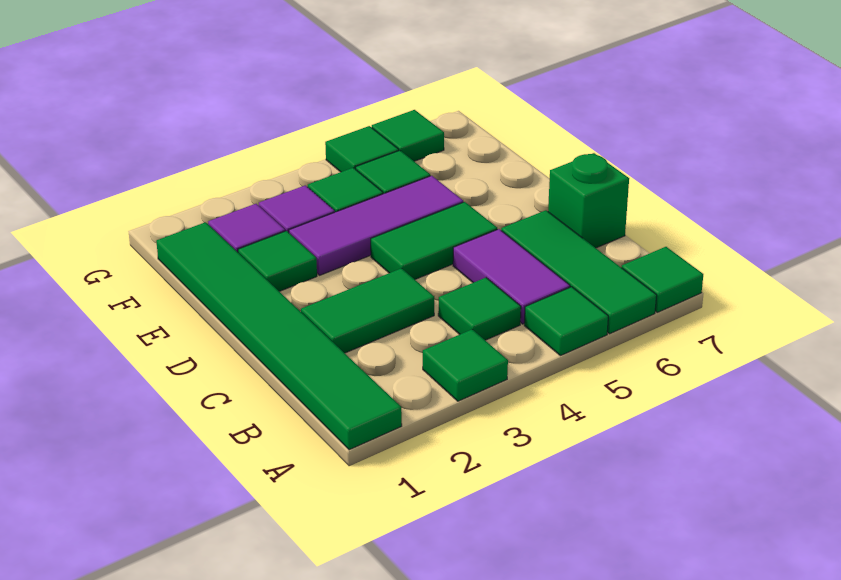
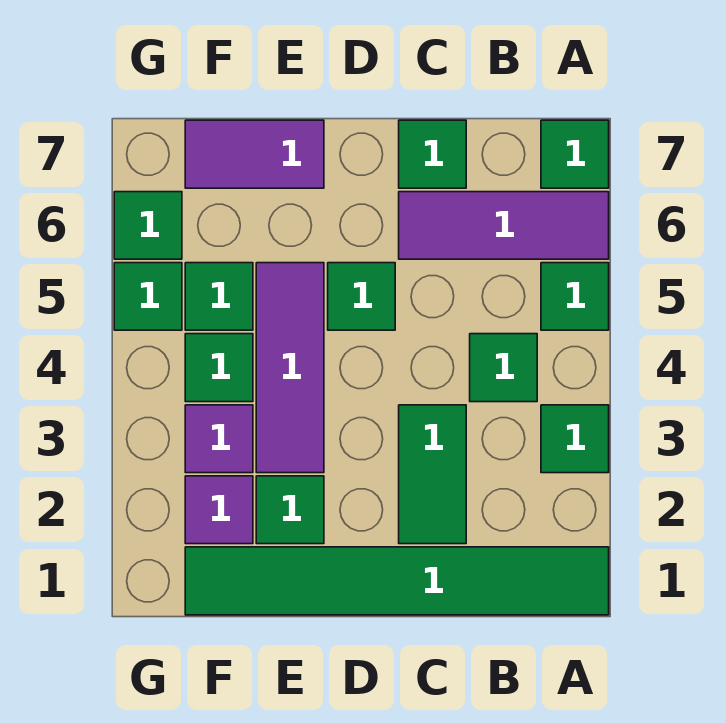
green 1x3 tile [501,210,657,334] -> purple 1x3 tile [399,192,609,259]
purple 1x2 tile [453,229,570,324] -> purple 1x2 tile moved to [185,120,324,188]
green 1x1 brick [548,153,629,248] -> green 1x1 tile [399,120,466,188]
green 1x2 tile [371,202,497,279] -> green 1x1 tile [328,263,395,330]

